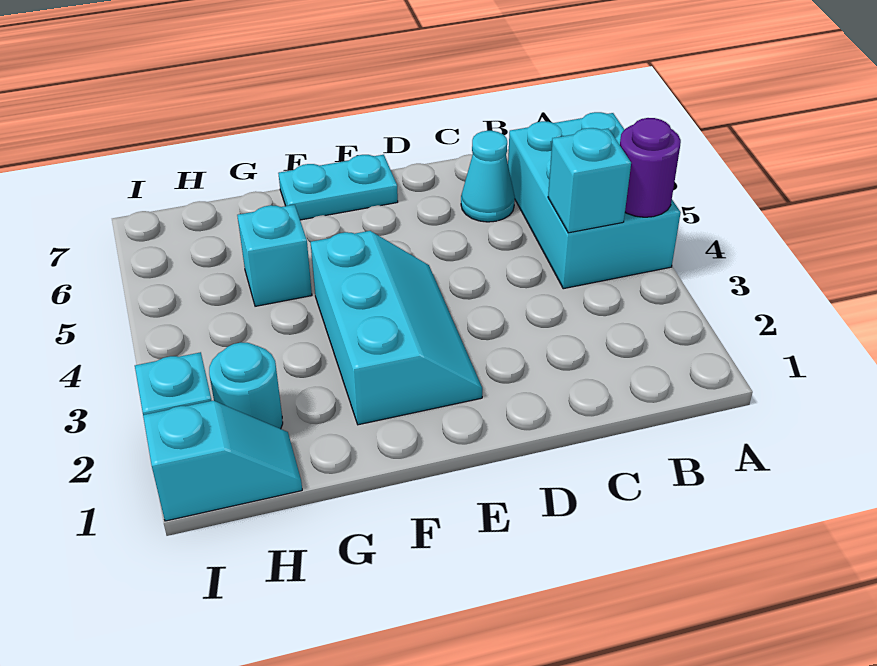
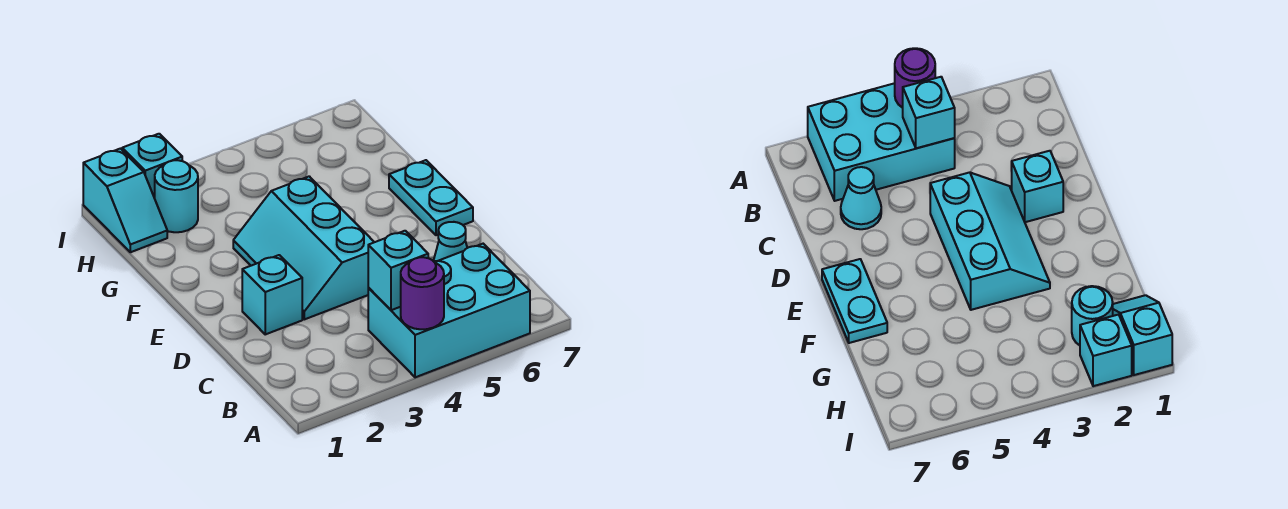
cyan 2x3 slope [311,231,482,425] -> cyan 2x3 slope turned to [233,176,374,319]
cyan 1x1 brick [237,205,312,306] -> cyan 1x1 brick moved to [242,255,302,334]

